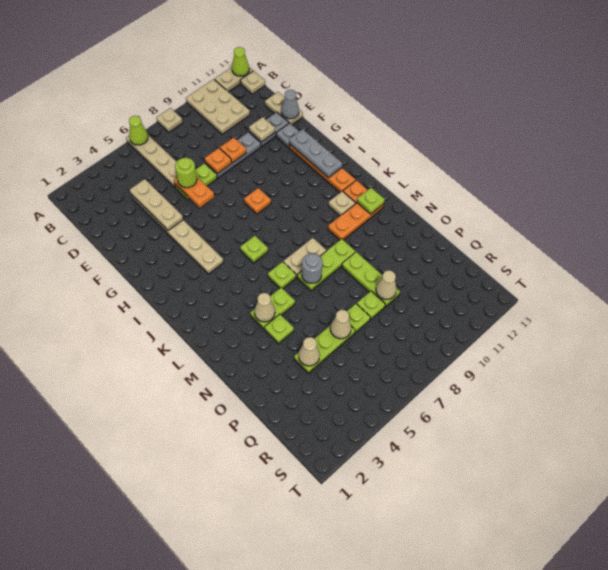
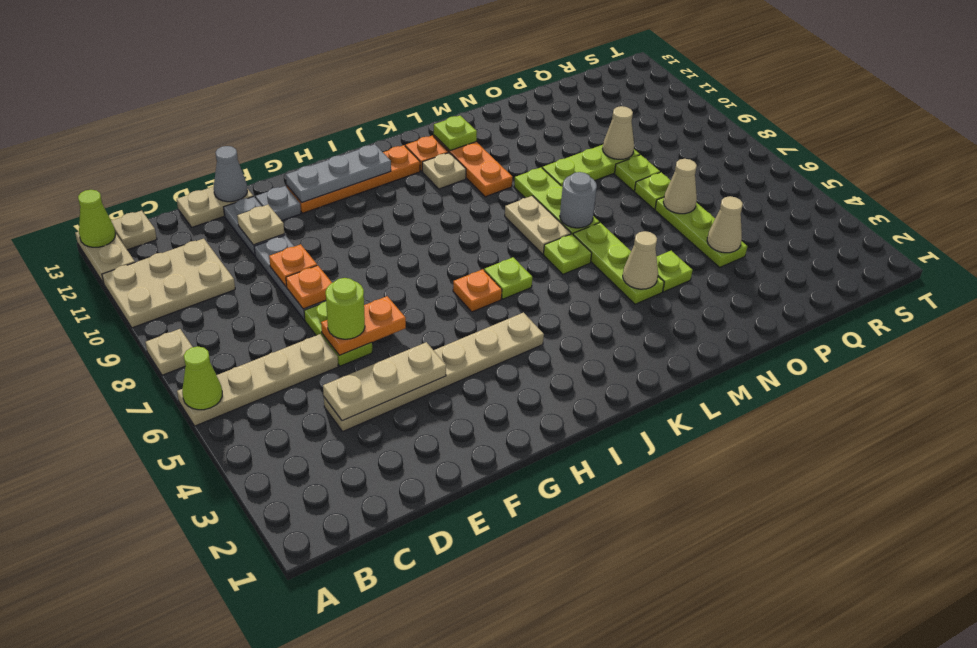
orange 1x1 plate [244,188,271,214] -> orange 1x1 plate moved to [453,269,502,312]
lime 1x2 plate [250,288,295,329] -> lime 1x3 plate [573,223,664,304]

